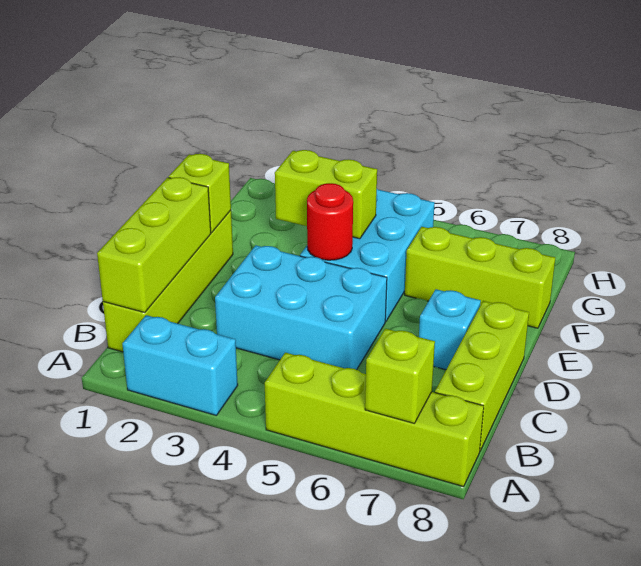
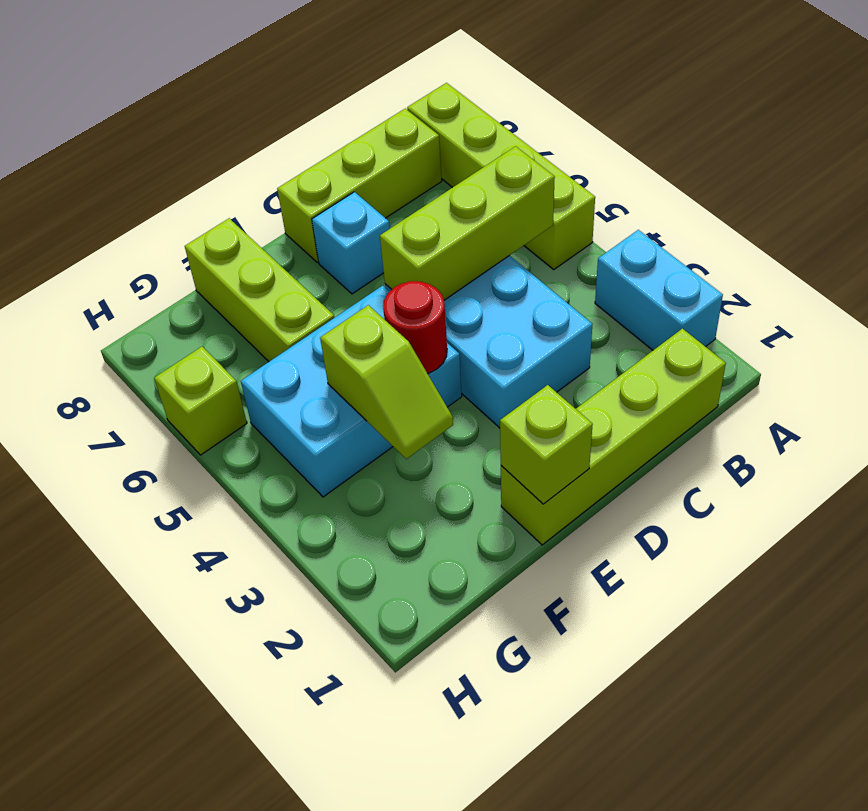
lime 1x1 brick [365,329,435,423] -> lime 1x1 brick moved to [154,347,247,455]
lime 1x3 brick [97,177,211,313] -> lime 1x3 brick moved to [380,146,555,300]
lime 1x2 brick [275,150,377,239] -> lime 1x2 slope [320,305,453,459]

